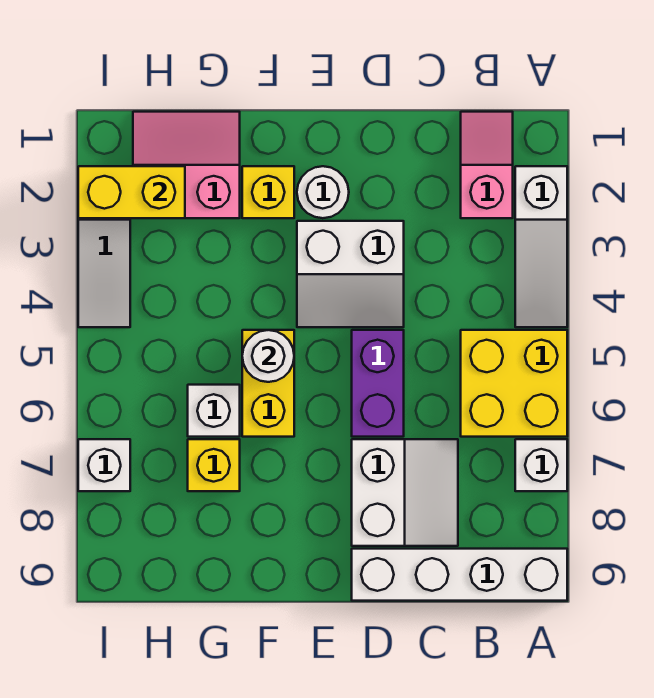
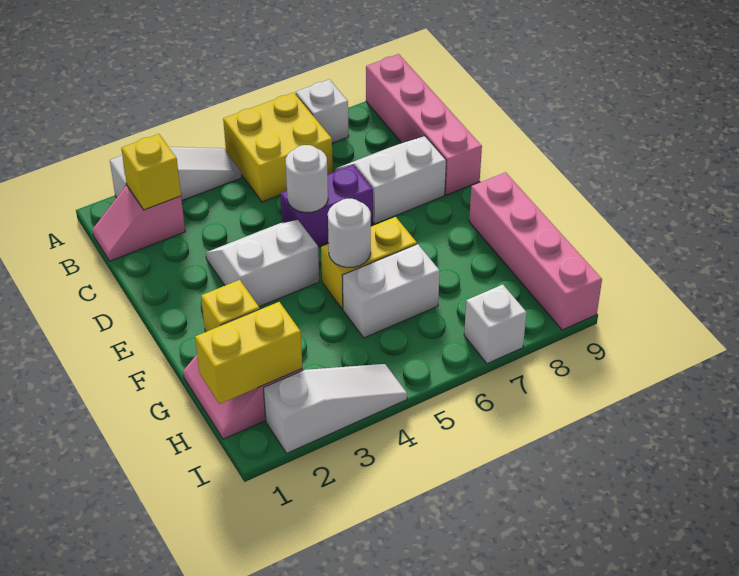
white 1x4 brick [352,549,567,601] -> pink 1x4 brick [366,54,482,195]
white 2x2 slope [297,221,404,327] -> white 2x2 slope turned to [206,220,319,307]
white 1x1 round brick [297,166,349,218] -> white 1x1 round brick moved to [286,145,328,213]
none -> pink 1x4 brick [469,172,602,330]
white 1x1 brick [188,385,240,437] -> white 1x2 brick [342,244,440,338]
yellow 1x1 brick [188,439,240,491] -> yellow 1x1 brick moved to [121,134,181,210]
yellow 1x2 brick [78,166,185,218] -> yellow 1x2 brick turned to [195,302,302,404]

